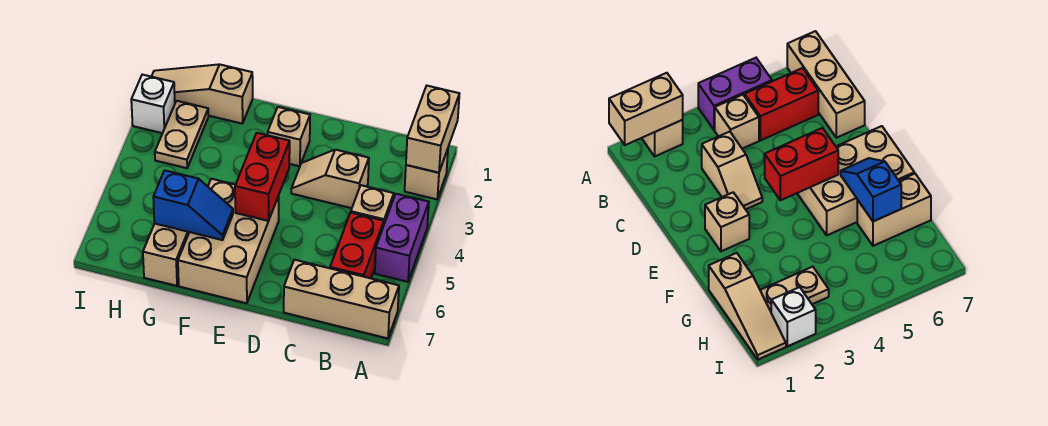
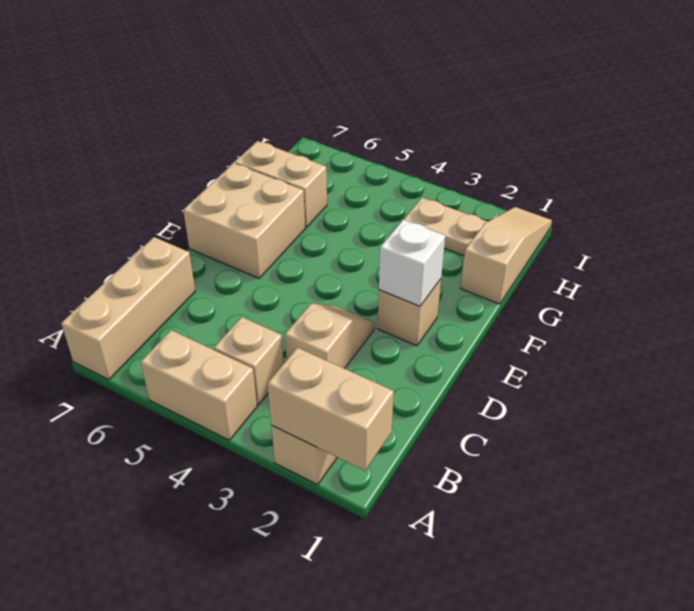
purple 1x2 brick [375,194,429,282] -> tan 1x2 brick [141,330,257,440]
red 1x2 brick [330,213,384,278] -> none
red 1x2 brick [235,133,290,221] -> none
tan 2x3 brick [178,179,279,303] -> tan 2x2 brick [183,163,305,278]
blue 1x2 slope [153,170,233,240] -> none
white 1x1 brick [131,75,175,133] -> white 1x1 brick moved to [379,220,445,306]

